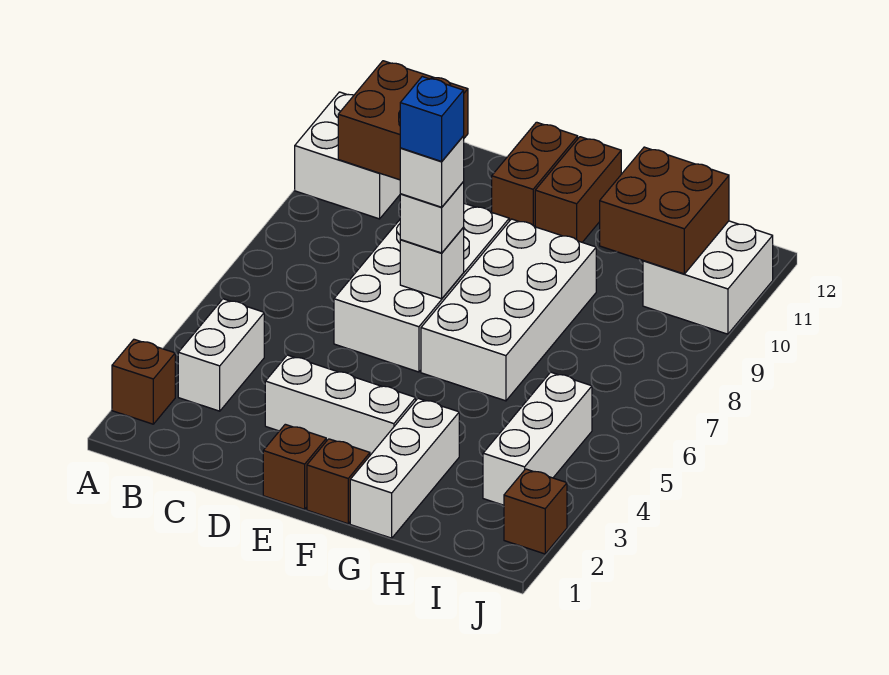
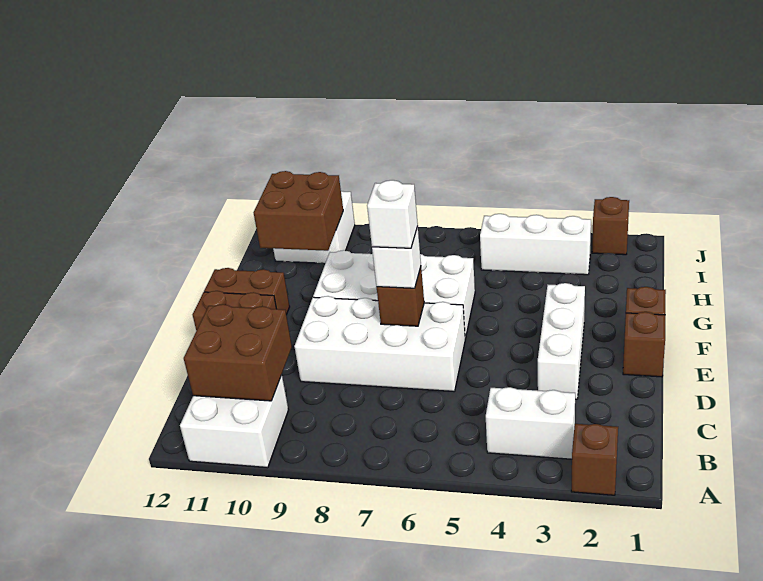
white 1x1 brick [400,227,464,299] -> brown 1x1 brick [377,267,424,326]
blue 1x1 brick [400,77,464,161] -> none
white 1x3 brick [350,398,459,538] -> none

